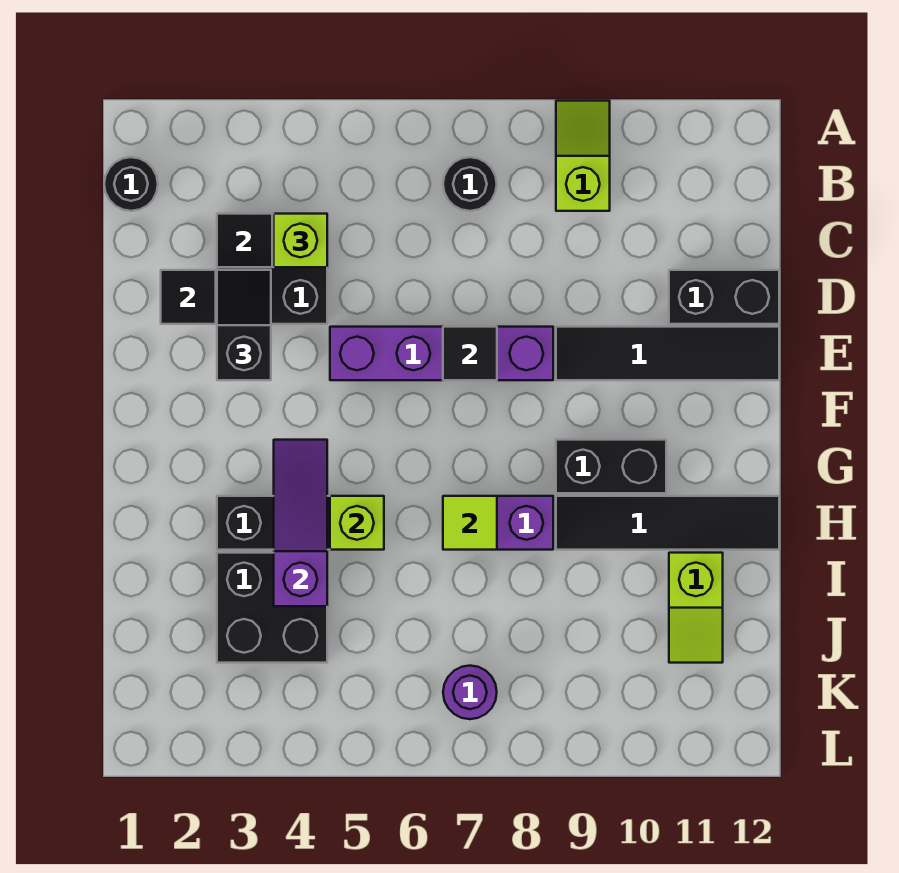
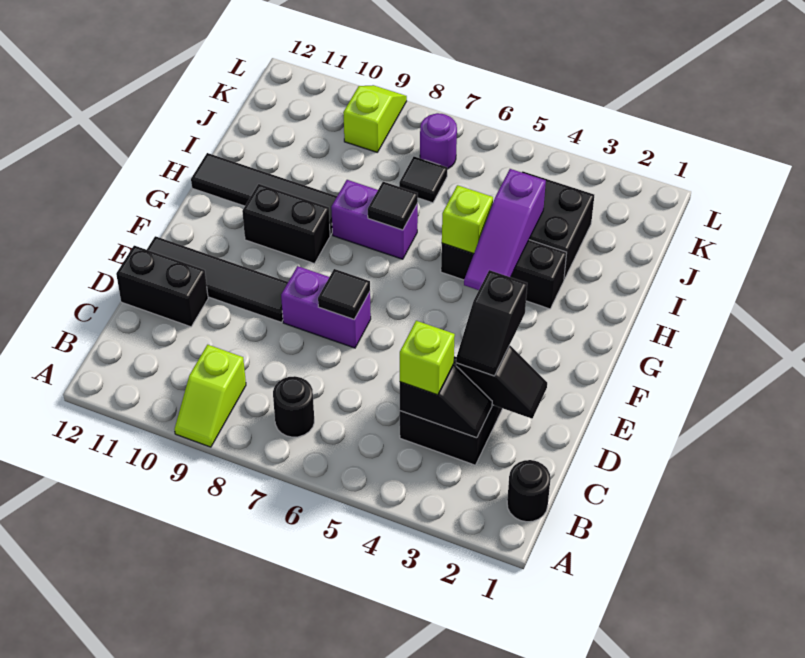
purple 1x4 brick [330,327,553,380] -> purple 1x2 brick [281,266,371,348]
lime 1x1 tile [443,496,497,550] -> black 1x1 tile [368,182,418,230]
lime 1x2 slope [669,553,723,663] -> lime 1x2 slope moved to [343,85,407,152]
none -> black 1x1 tile [399,157,447,203]

